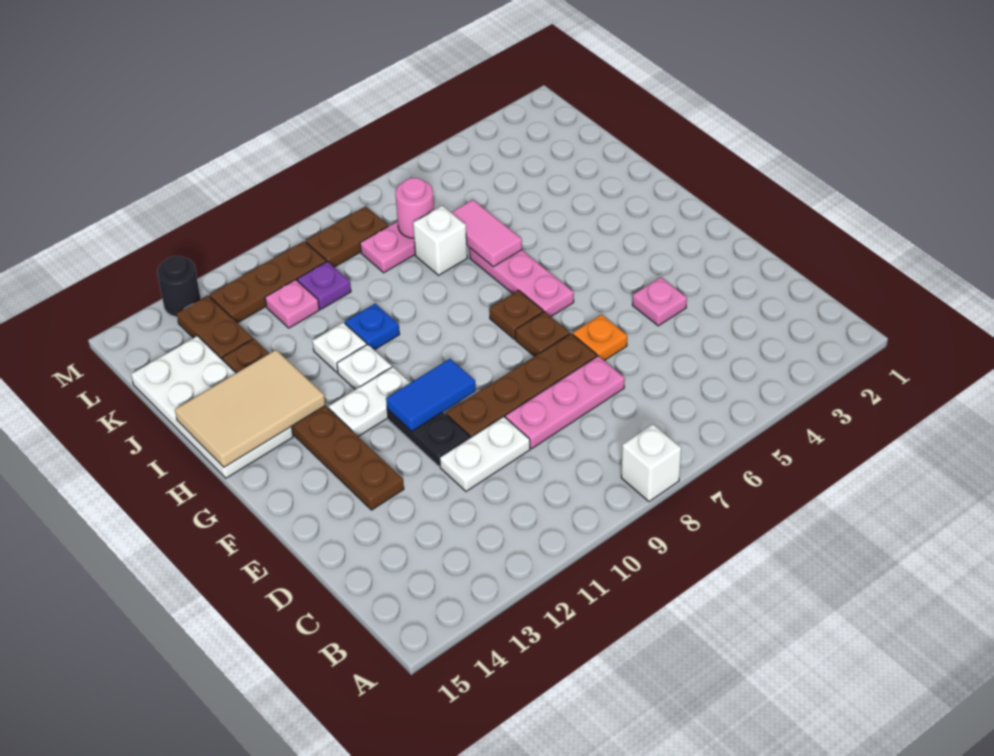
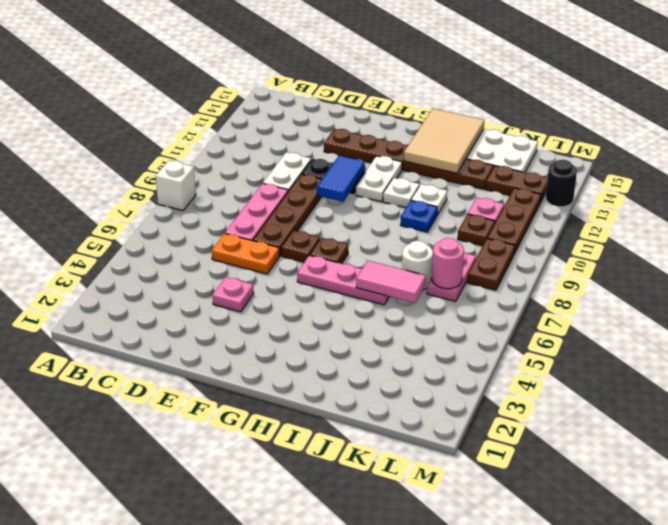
orange 1x1 plate [573,315,627,361] -> orange 1x2 plate [212,233,279,274]
white 1x1 brick [413,206,467,275] -> white 1x1 round brick [402,241,433,290]
purple 1x1 plate [297,261,351,309] -> brown 1x1 plate [458,214,495,246]

